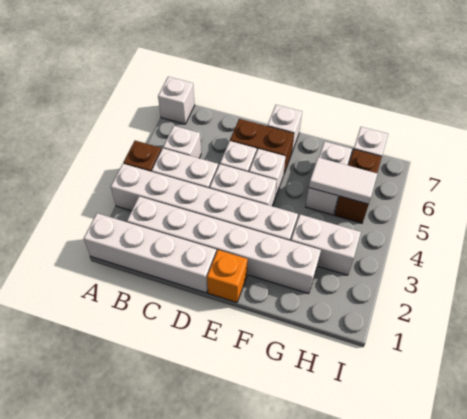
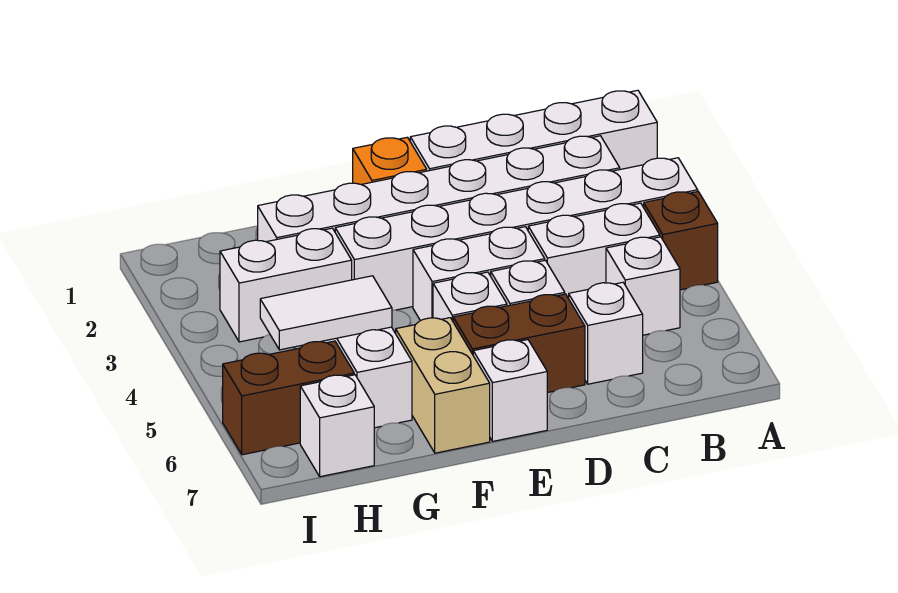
white 1x1 brick [158,77,195,124] -> white 1x1 brick moved to [569,282,643,384]
none -> tan 1x2 brick [396,318,490,453]
brown 1x2 brick [335,149,382,223] -> brown 1x2 brick turned to [223,341,354,455]

